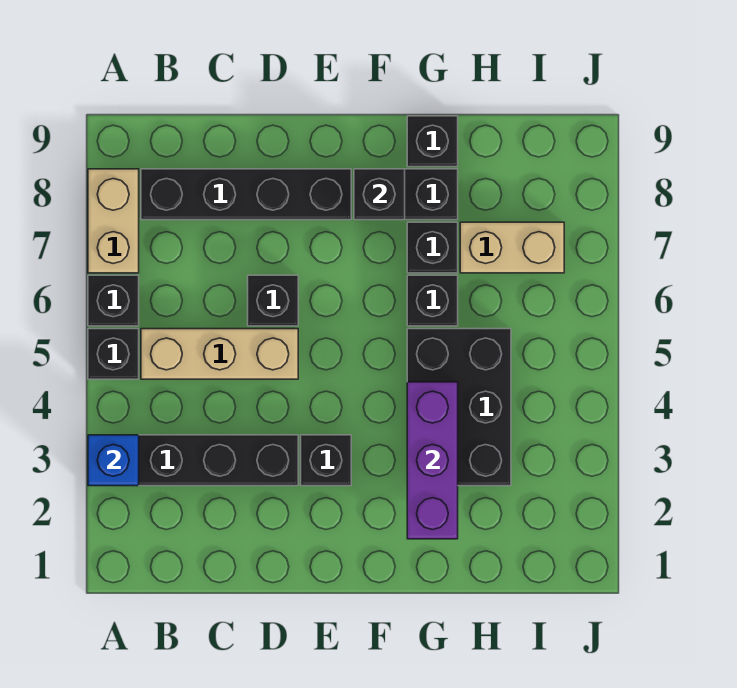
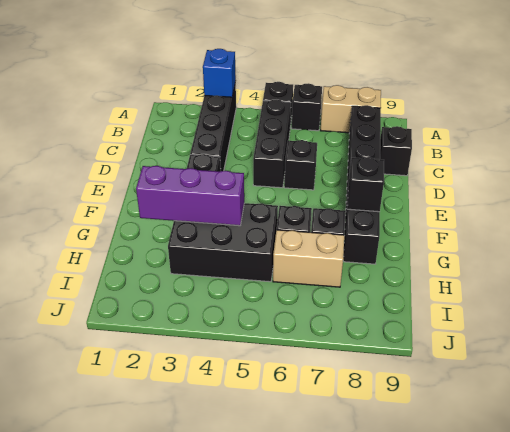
tan 1x3 brick [141,329,298,379] -> black 1x3 brick [253,100,291,188]
black 1x1 brick [407,116,458,167] -> black 1x1 brick moved to [380,126,412,176]
tan 1x2 brick [460,222,564,273] -> tan 1x2 brick turned to [273,230,344,287]

